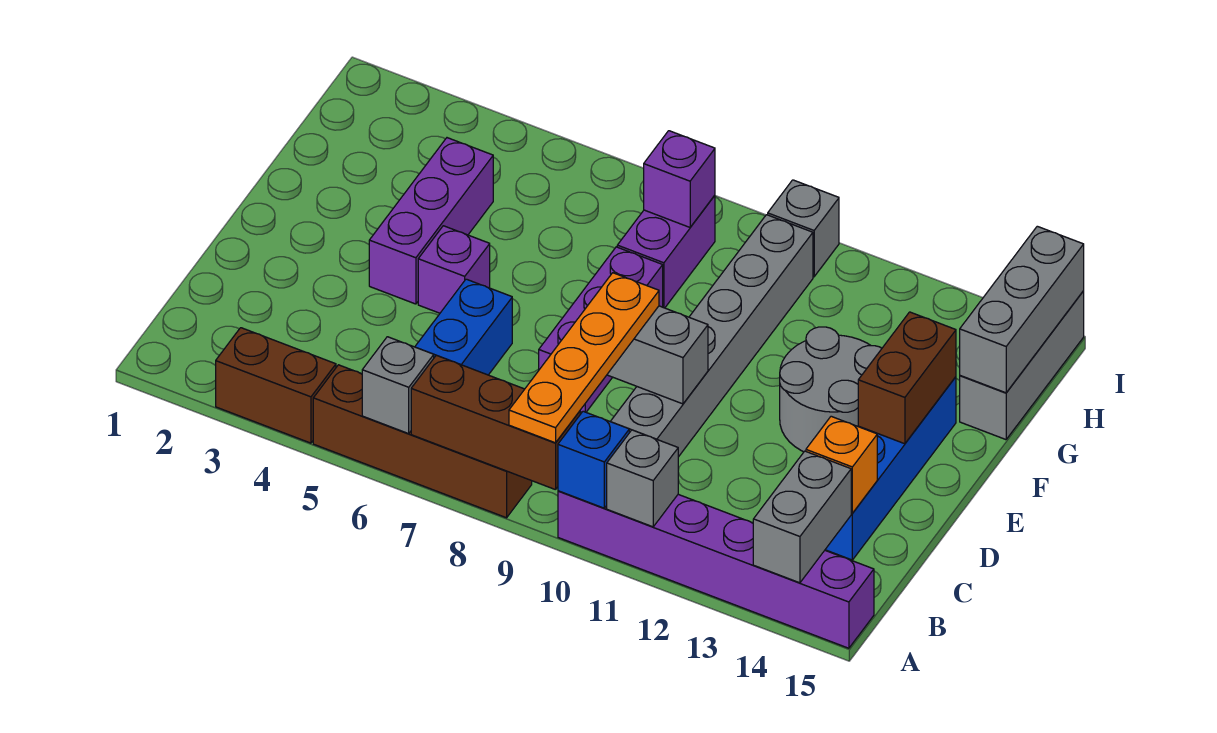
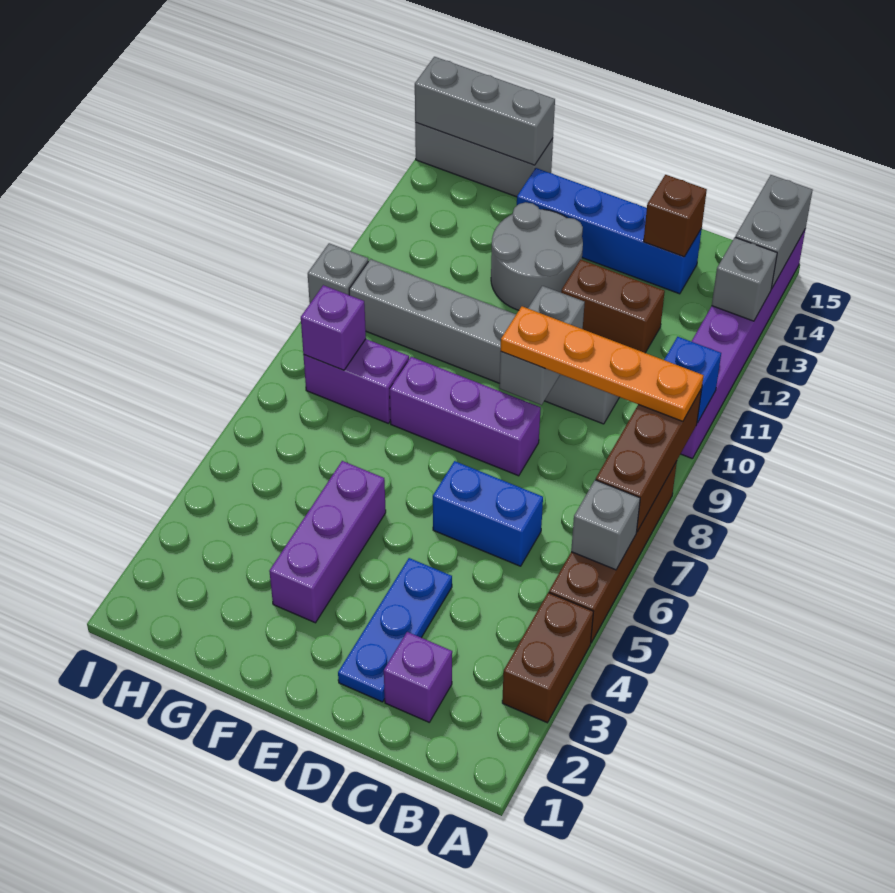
grey 1x1 brick [607,430,678,527] -> grey 1x1 brick moved to [712,238,777,321]
grey 1x2 brick [753,451,851,583] -> grey 1x2 brick turned to [735,175,813,289]
orange 1x1 brick [806,416,877,513] -> brown 1x1 brick [643,175,707,257]
none -> blue 1x3 plate [338,558,452,702]
purple 1x3 brick [369,138,493,304] -> purple 1x3 brick turned to [269,461,386,623]
purple 1x1 brick [418,226,490,313] -> purple 1x1 brick moved to [384,632,452,722]
brown 1x2 brick [858,312,956,444] -> brown 1x2 brick moved to [561,260,665,353]

